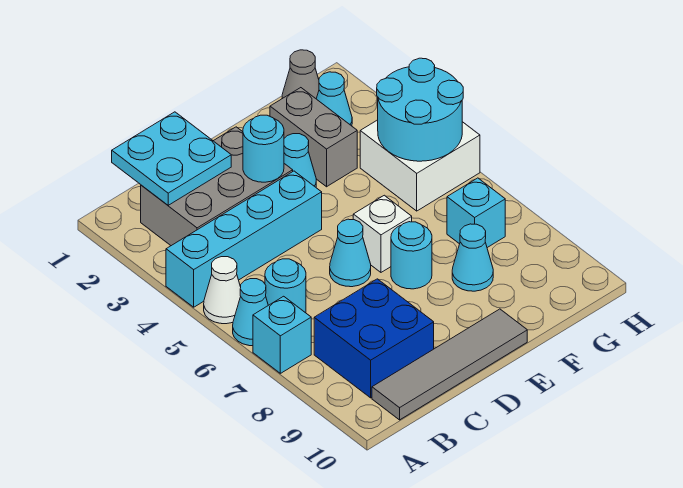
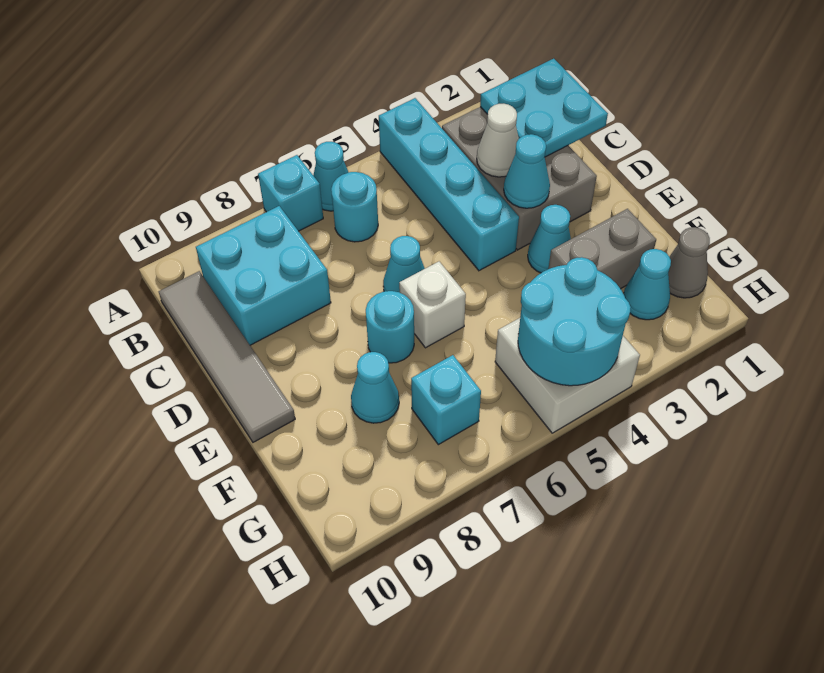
white 1x1 cone [204,257,241,324] -> white 1x1 cone moved to [477,104,519,177]
blue 2x2 brick [314,279,434,398] -> cyan 2x2 brick [196,206,331,345]
cyan 1x1 round brick [243,115,284,182] -> cyan 1x1 cone [504,134,550,208]

